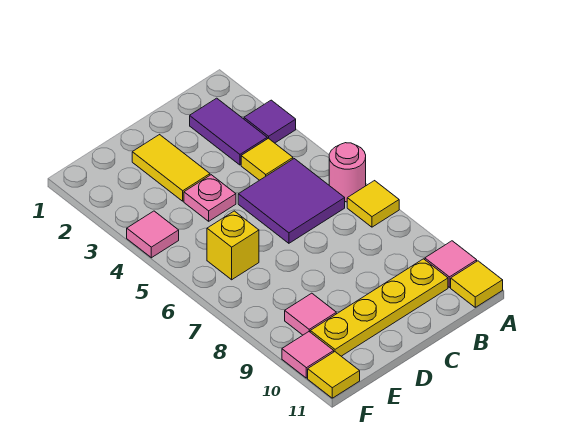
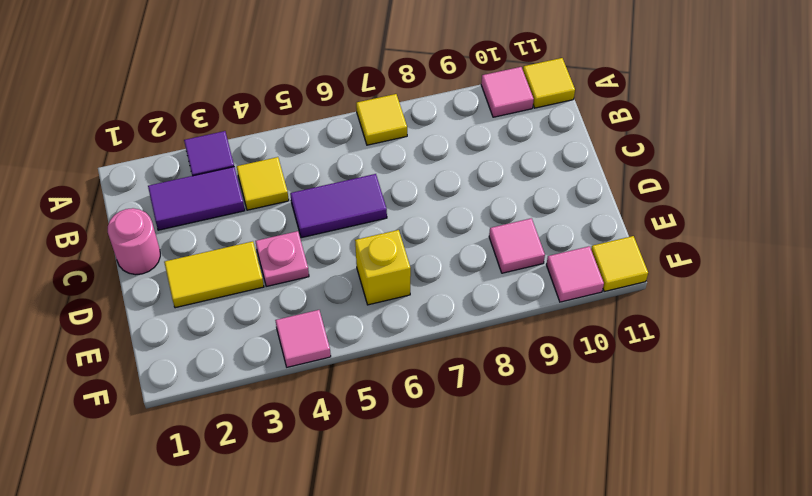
pink 1x1 round brick [329,143,366,202] -> pink 1x1 round brick moved to [108,208,160,275]
purple 2x2 tile [238,159,345,243] -> purple 1x2 tile [290,174,387,238]
yellow 1x4 plate [310,259,448,356] -> none

